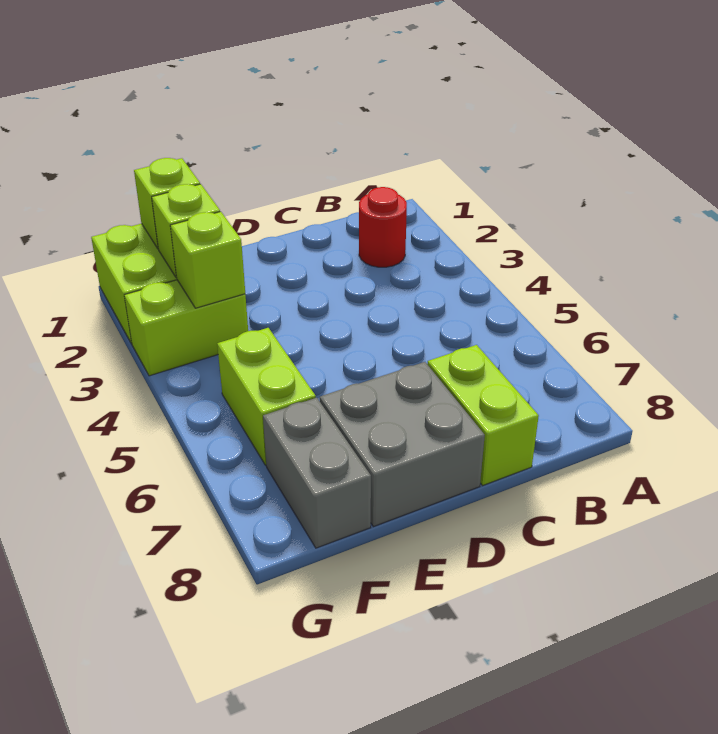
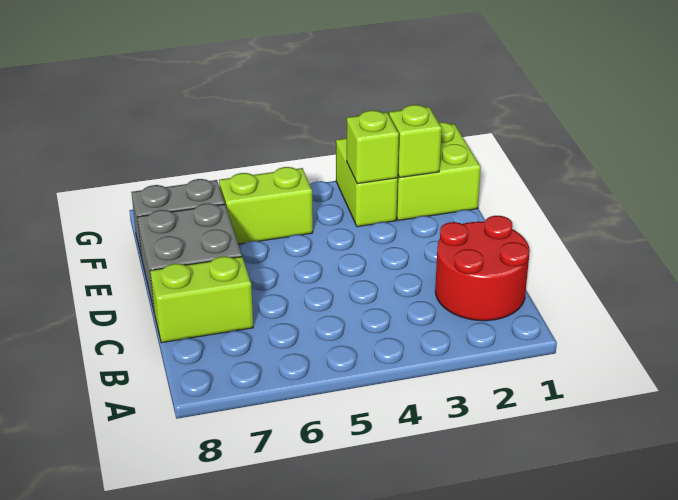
red 1x1 round brick [359,187,407,267] -> red 2x2 round brick [435,216,530,321]
lime 1x1 brick [134,158,200,248] -> none

